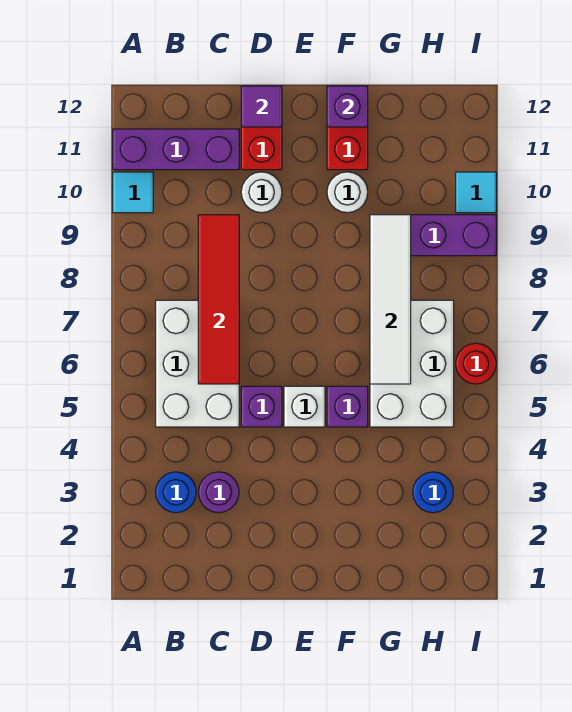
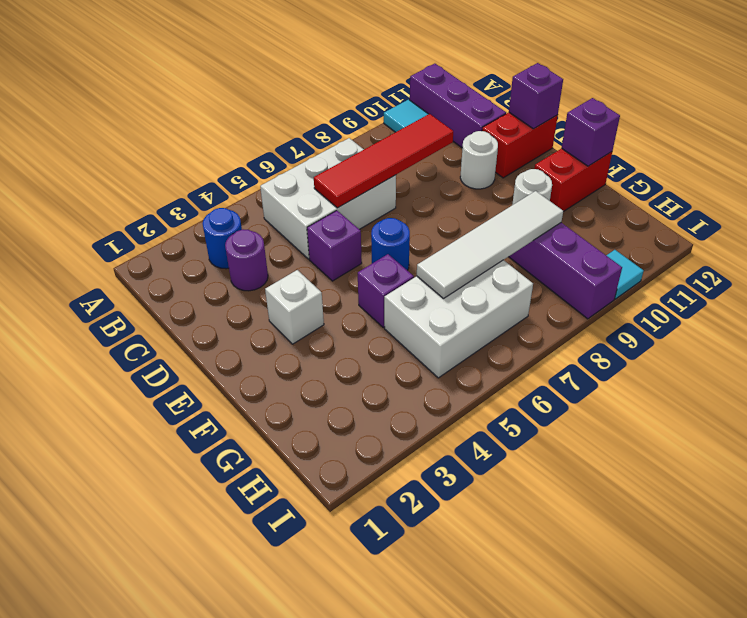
purple 1x1 tile [241,86,282,127] -> purple 1x1 brick [509,63,563,129]
white 1x1 brick [284,386,325,427] -> white 1x1 brick moved to [265,270,324,344]
blue 1x1 round brick [413,472,453,513] -> blue 1x1 round brick moved to [371,218,410,270]
red 1x1 round brick [456,343,496,384] -> none

